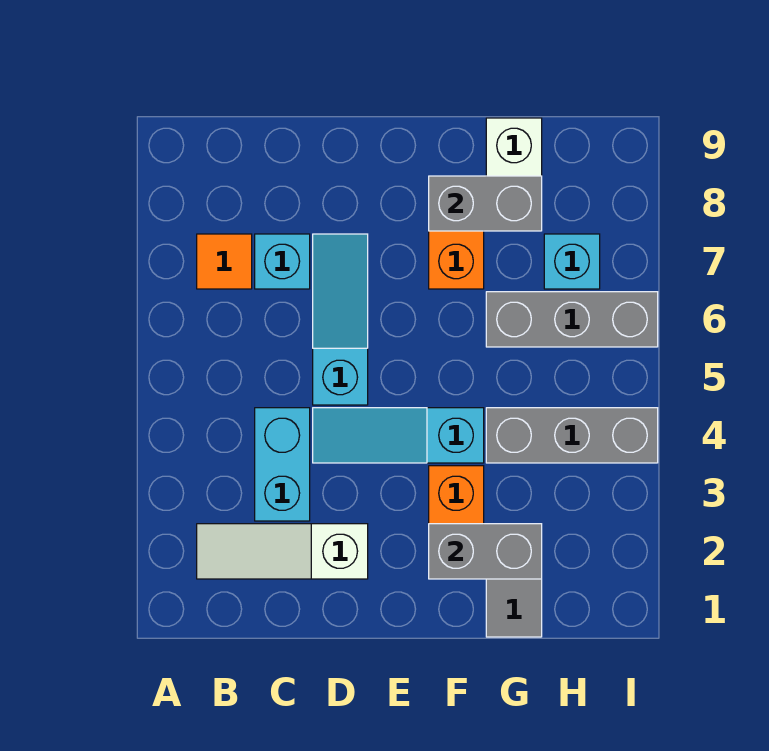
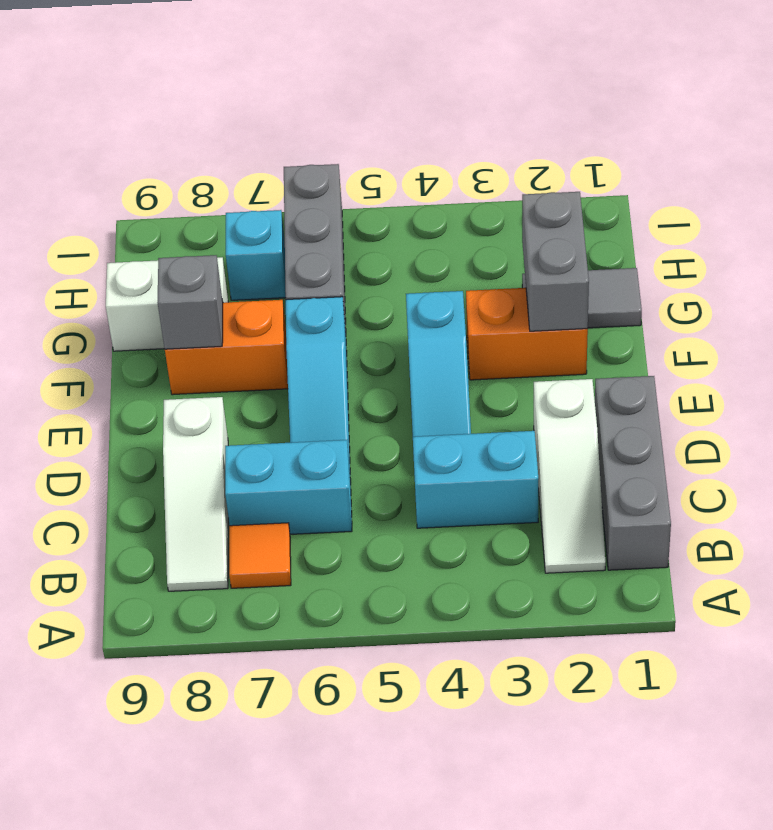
none -> white 1x3 slope [163,397,228,591]
cyan 1x1 brick [255,234,310,289] -> cyan 1x2 brick [225,440,352,534]
cyan 1x3 slope [313,234,368,405] -> cyan 1x3 slope turned to [286,297,351,480]
grey 1x2 brick [429,176,542,231] -> grey 1x1 brick [157,255,223,349]
grey 1x3 brick [486,408,658,463] -> grey 1x3 brick moved to [595,376,671,570]

